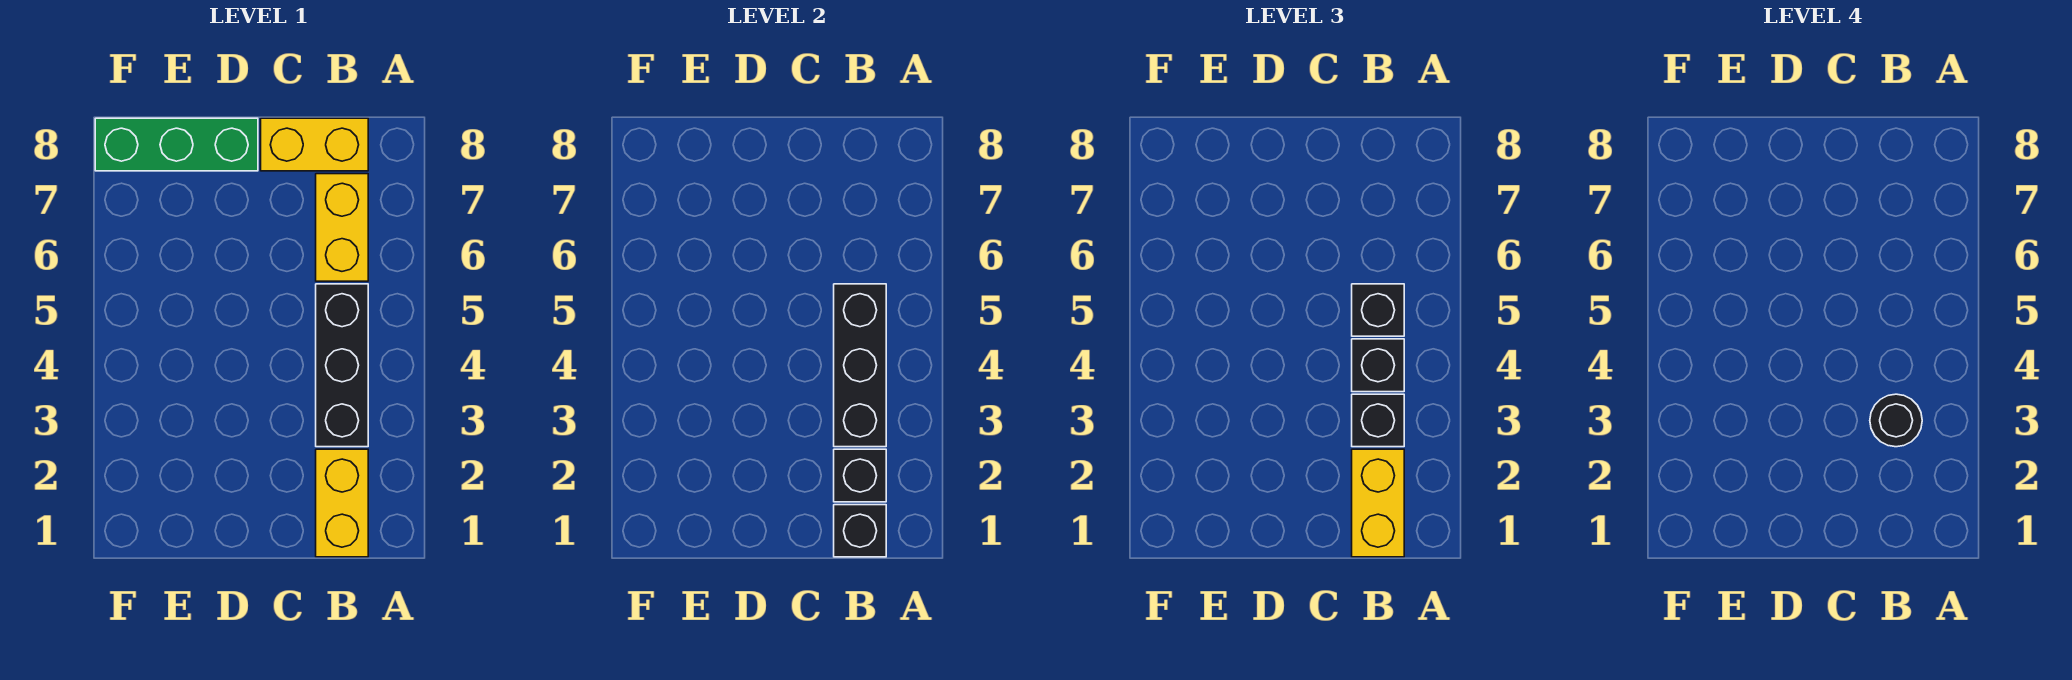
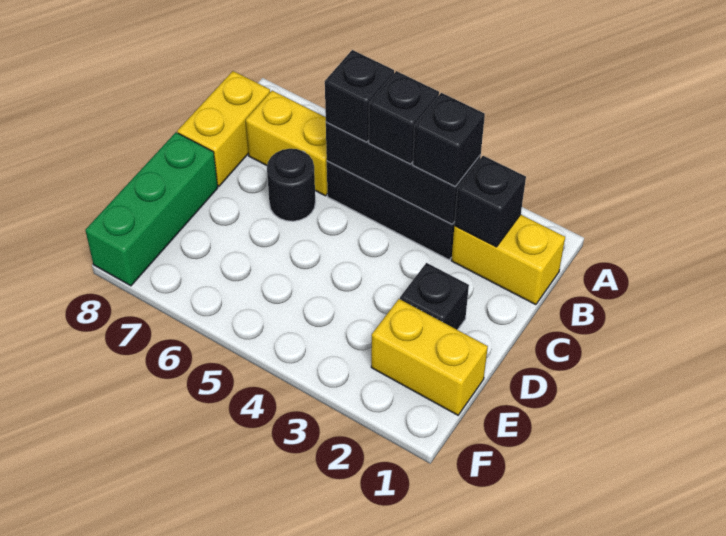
black 1x1 brick [834,505,886,557] -> black 1x1 brick moved to [400,263,469,330]
yellow 1x2 brick [1352,449,1404,557] -> yellow 1x2 brick moved to [371,299,488,415]
black 1x1 round brick [1870,394,1922,447] -> black 1x1 round brick moved to [267,149,315,221]

